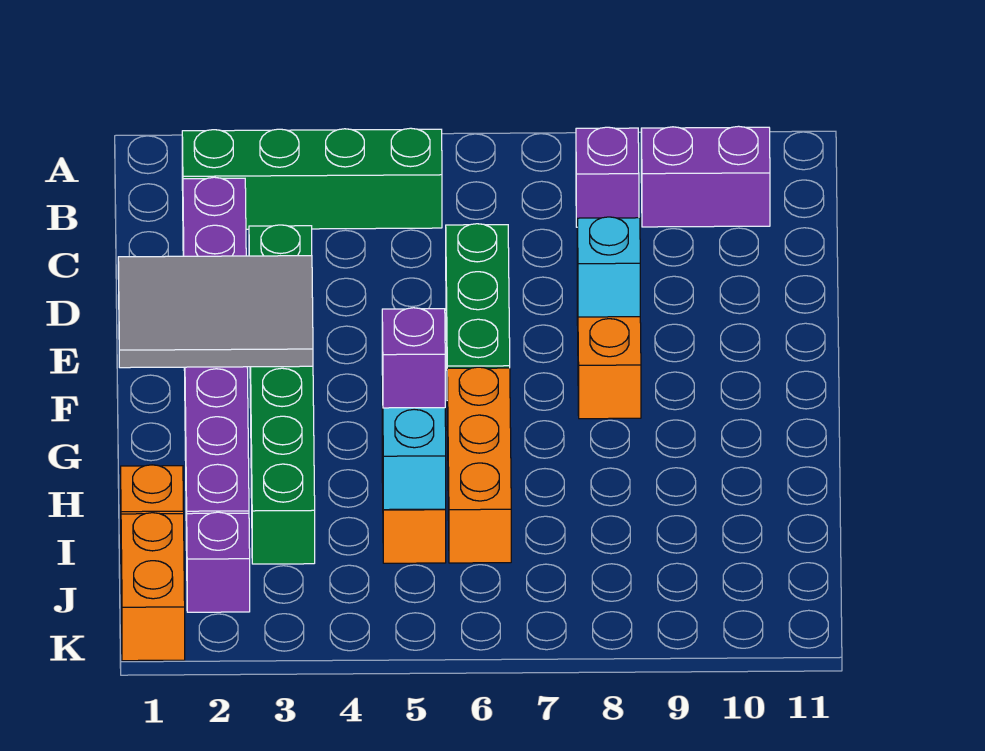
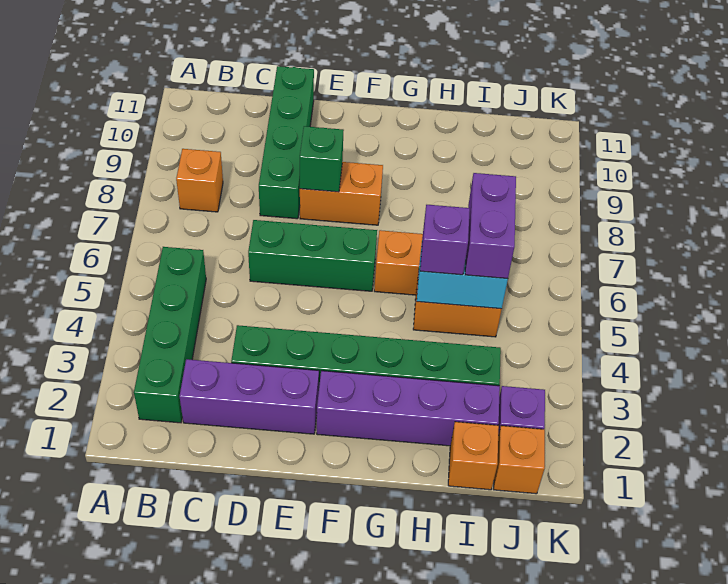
purple 1x1 brick [576,127,639,227] -> orange 1x1 brick [176,149,223,212]
purple 1x2 brick [641,126,770,227] -> purple 1x2 brick moved to [465,173,516,279]
none -> green 1x4 brick [259,66,314,219]
grey 2x3 tile [118,256,313,368] -> none
cyan 1x1 brick [577,217,640,317] -> green 1x1 brick [300,126,344,192]
orange 1x2 brick [121,513,185,661] -> orange 1x1 brick [494,426,545,494]

